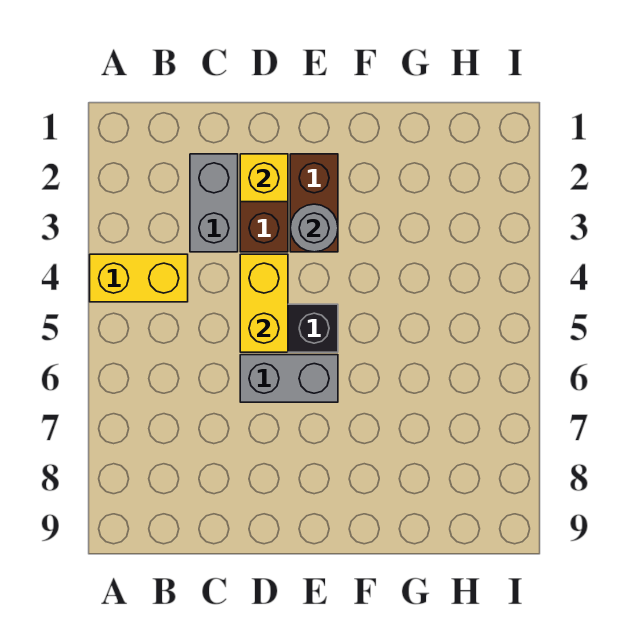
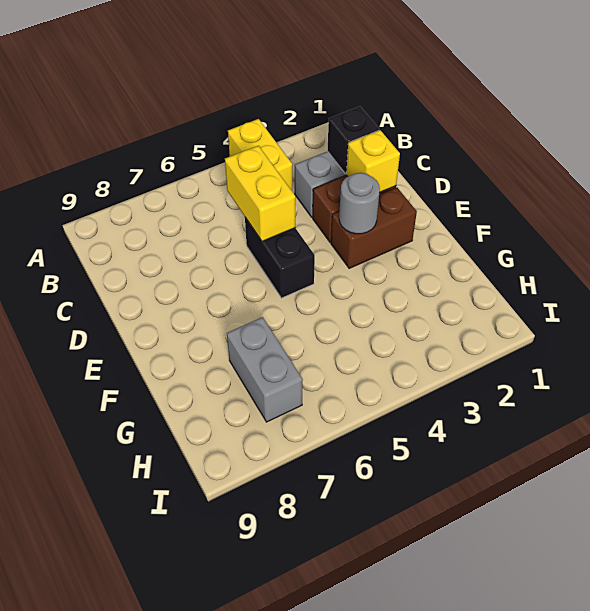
none -> black 1x1 brick [328,107,379,174]
yellow 1x2 brick [240,254,288,352] -> yellow 1x2 brick turned to [225,146,295,241]
grey 1x2 brick [240,355,338,402] -> grey 1x2 brick moved to [227,317,303,422]

